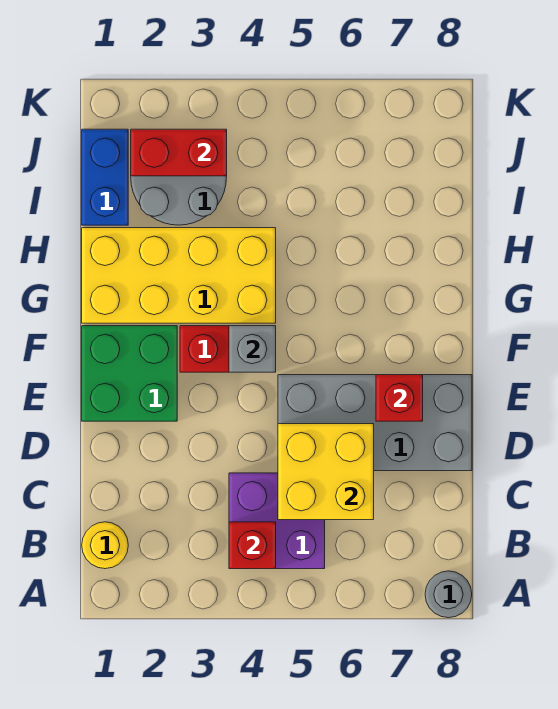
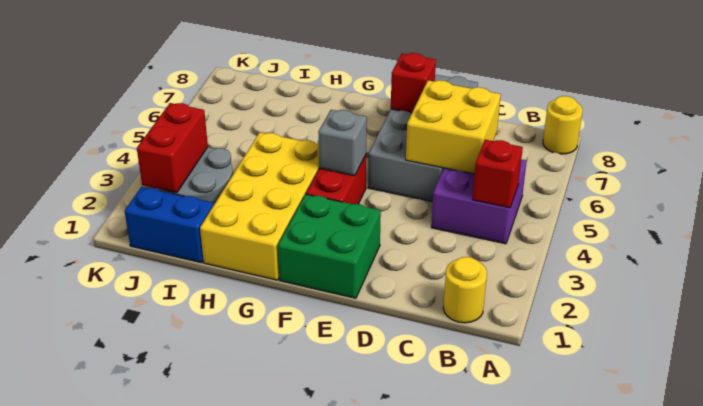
grey 1x1 round brick [425,571,472,618] -> yellow 1x1 round brick [543,96,583,154]

